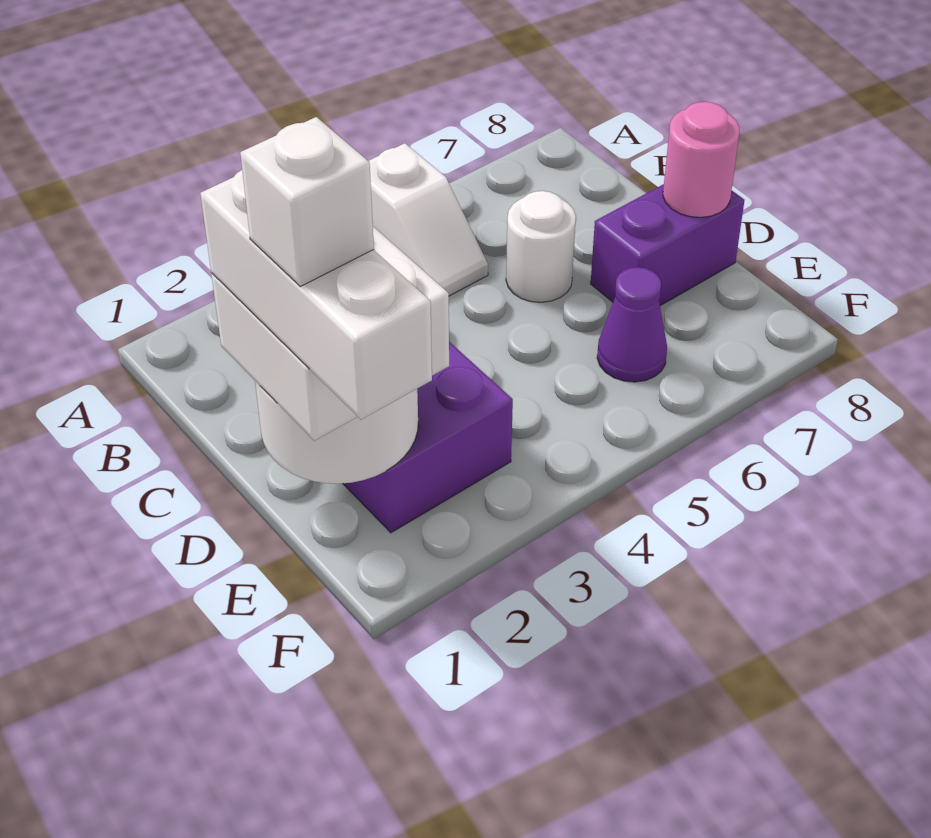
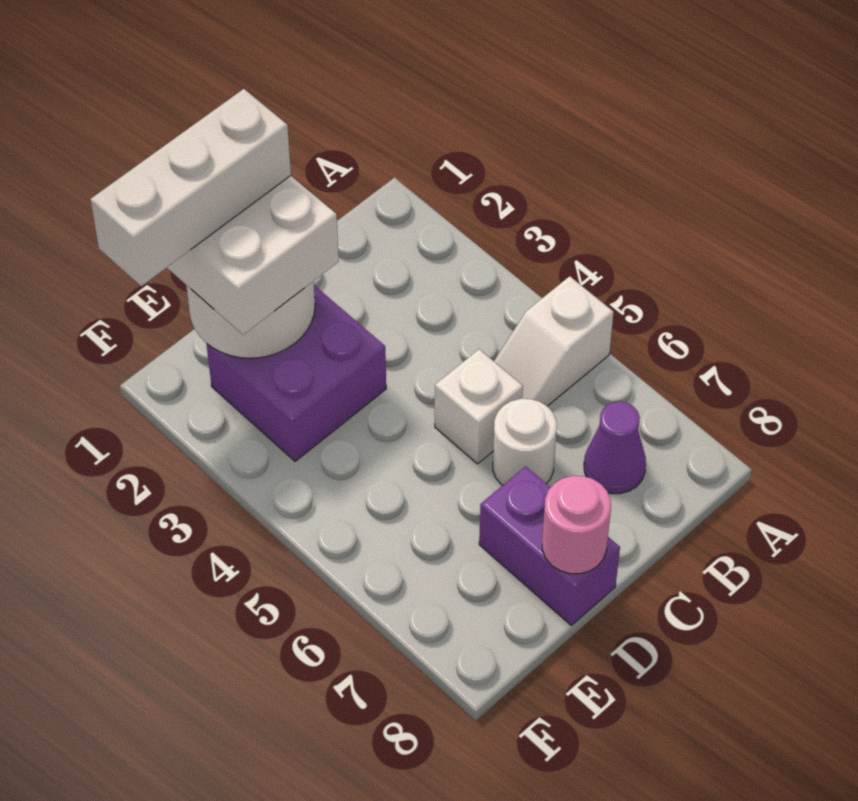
white 1x1 brick [240,117,374,286] -> white 1x1 brick moved to [435,349,523,464]
purple 1x1 cone [597,267,667,382] -> purple 1x1 cone moved to [584,402,646,494]

